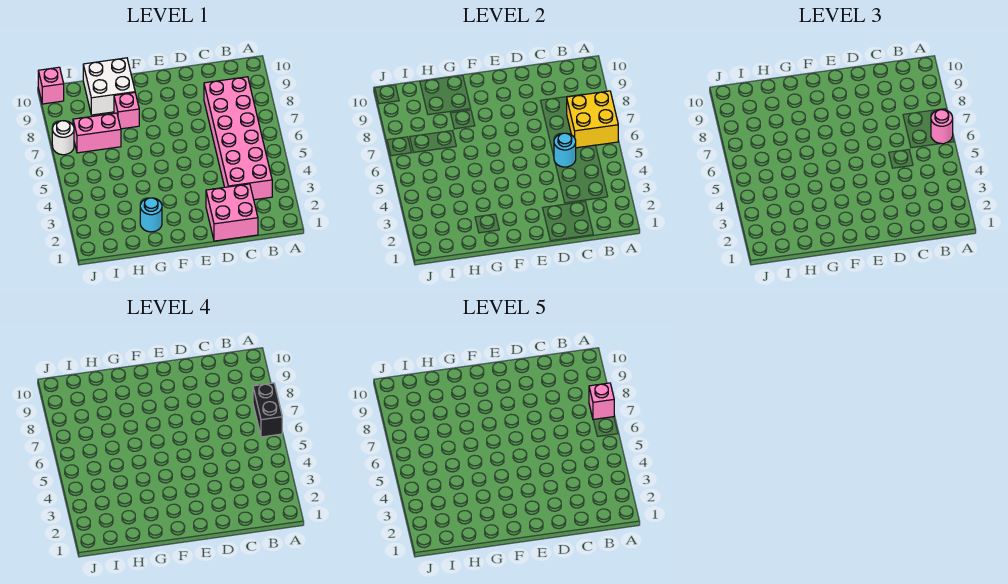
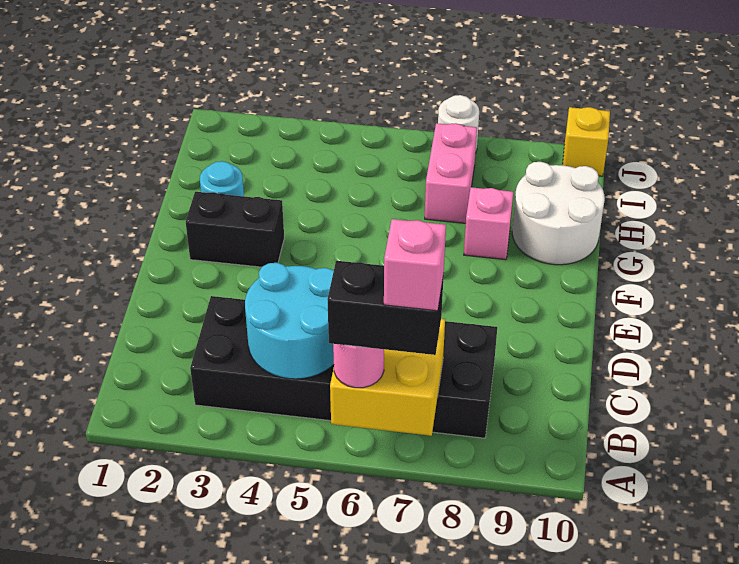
pink 2x6 brick [204,77,272,200] -> black 2x6 brick [190,296,497,438]
pink 2x2 brick [206,184,258,241] -> none
cyan 1x1 round brick [554,133,576,167] -> cyan 2x2 round brick [245,263,334,379]
none -> black 1x2 brick [186,192,284,267]
white 2x2 brick [83,58,135,115] -> white 2x2 round brick [512,162,605,265]
pink 1x1 brick [38,67,64,104] -> yellow 1x1 brick [563,107,610,176]

